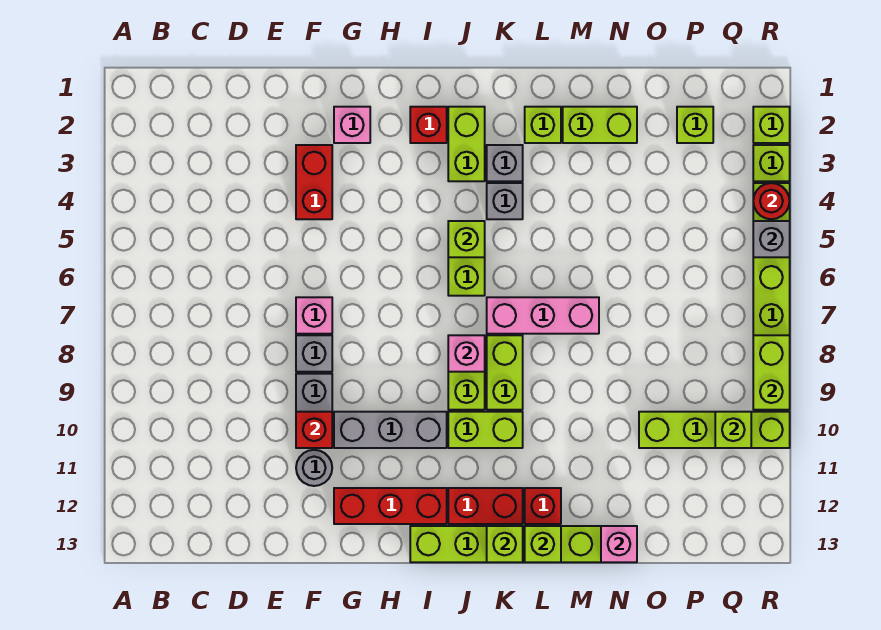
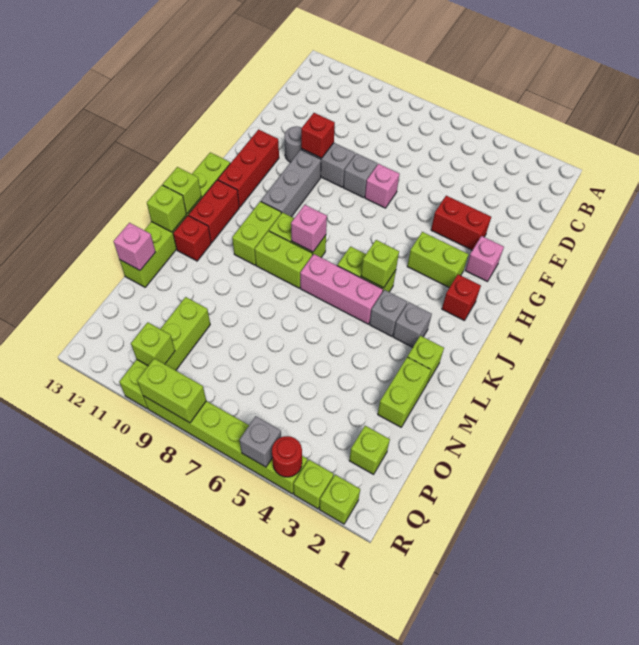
lime 1x2 brick [448,107,485,181] -> lime 1x2 brick moved to [407,232,468,288]
pink 1x3 brick [487,297,599,334] -> pink 1x3 brick turned to [300,254,383,324]

